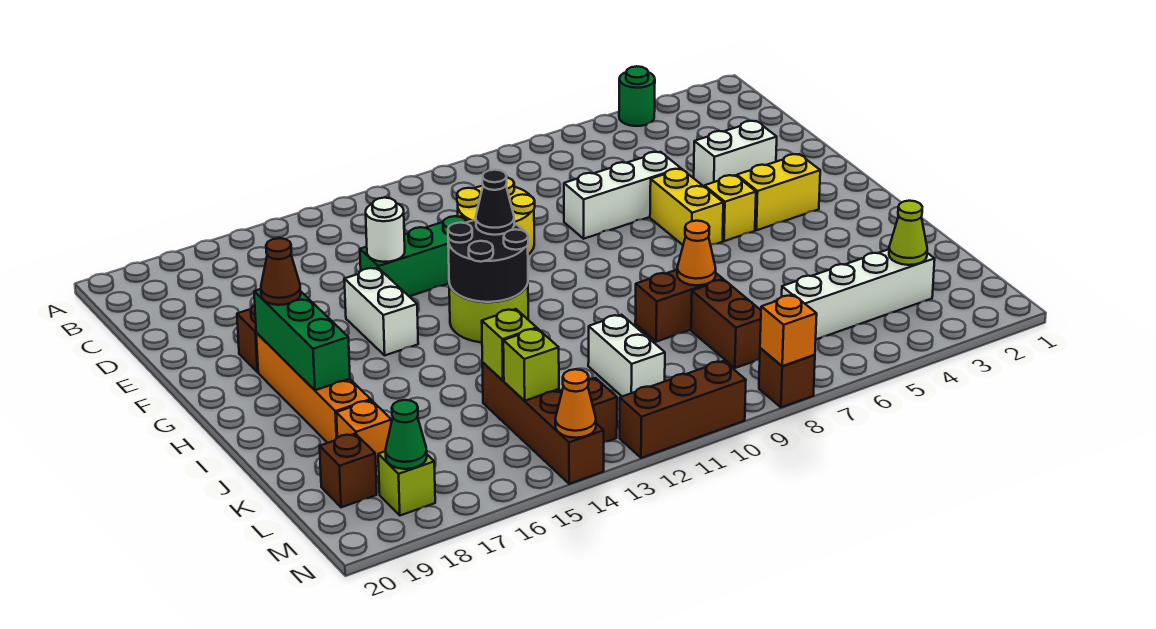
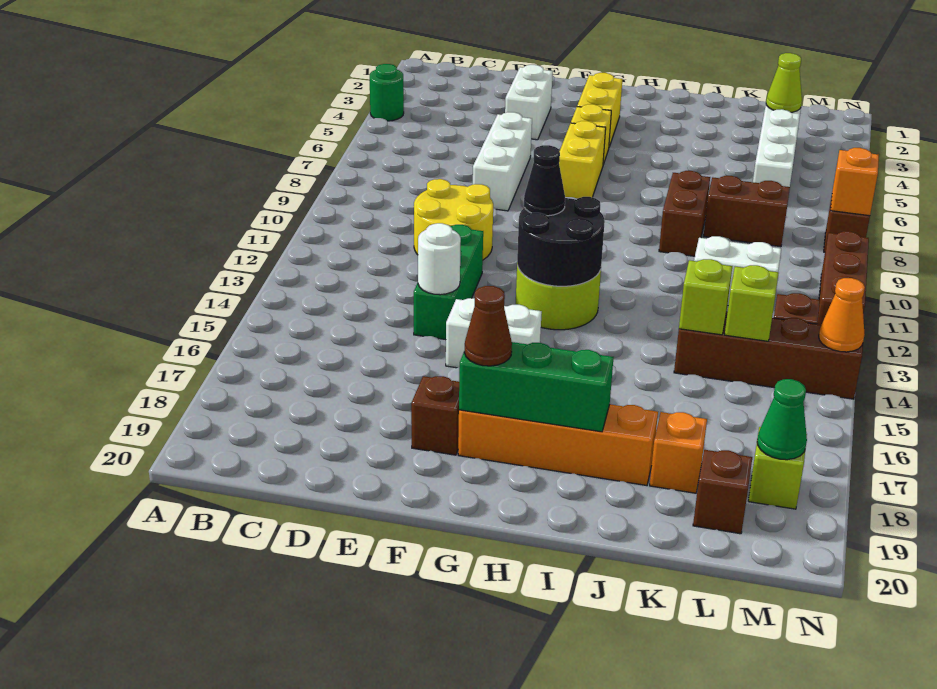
yellow 1x2 brick [650,169,723,245] -> yellow 1x2 brick turned to [559,121,606,199]
orange 1x1 cone [677,221,716,285] -> none

